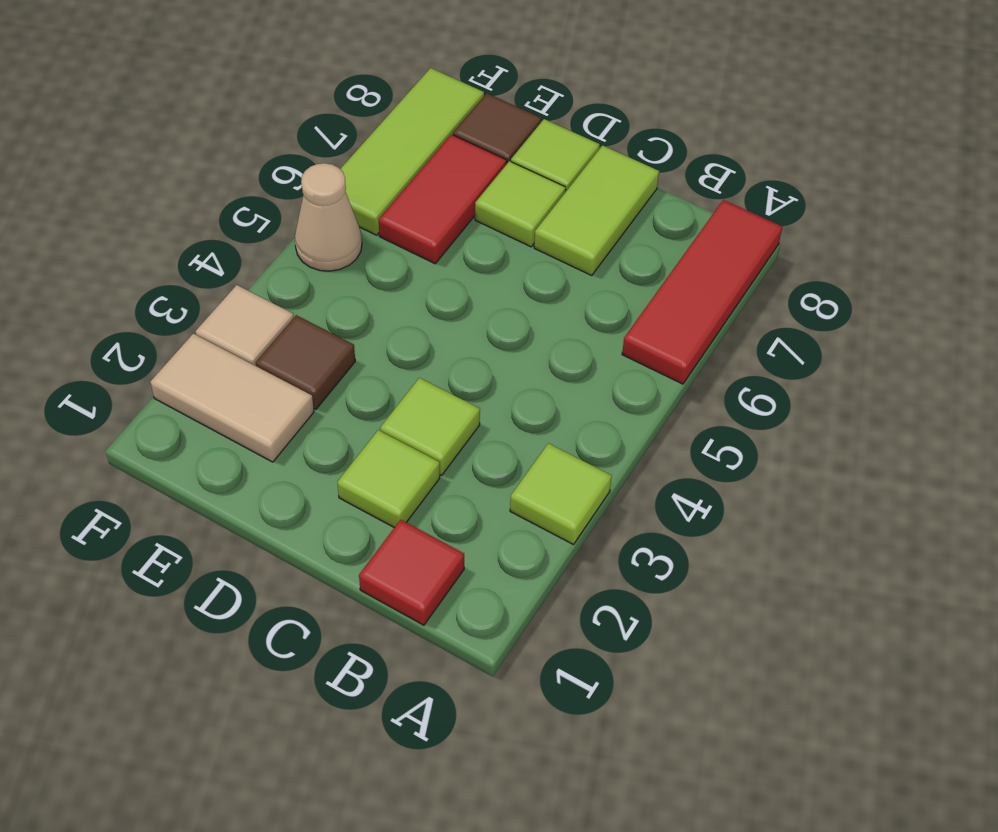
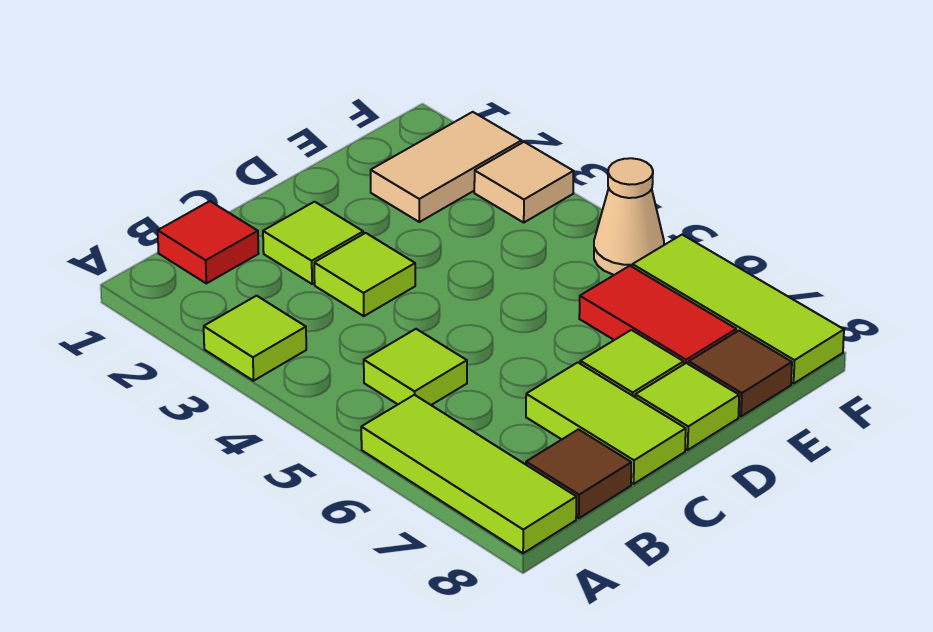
red 1x3 tile [622,200,782,384] -> lime 1x3 tile [361,395,576,553]
none -> lime 1x1 tile [364,329,467,405]
brown 1x1 tile [256,315,355,410] -> brown 1x1 tile moved to [526,429,631,518]

